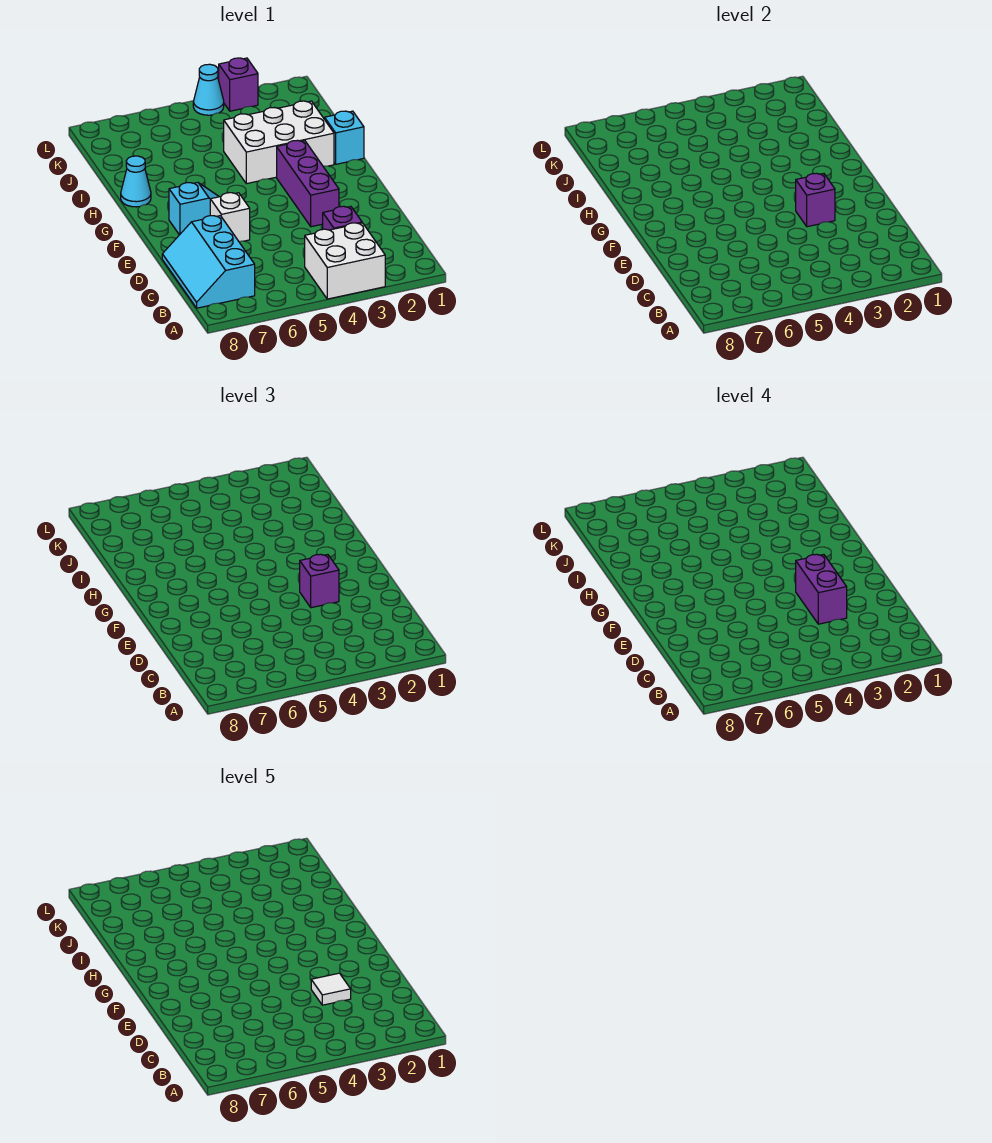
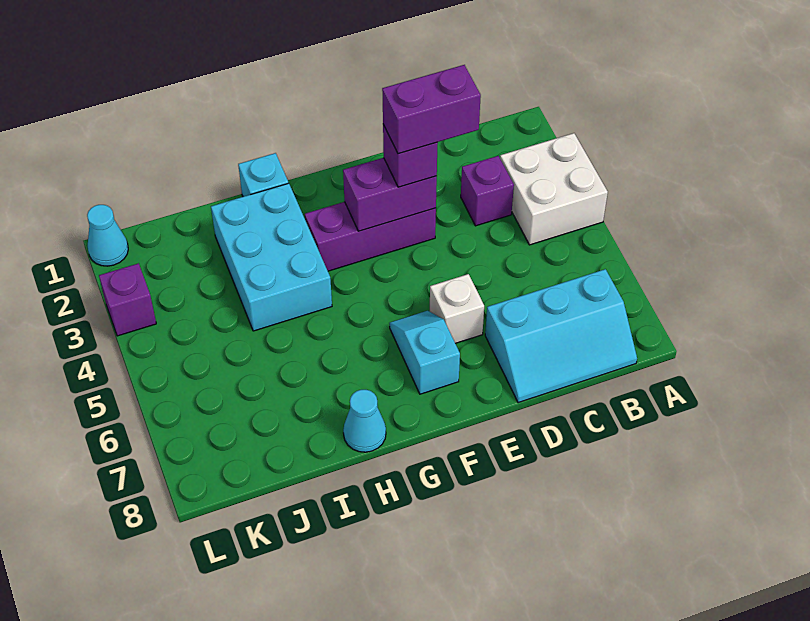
white 1x1 tile [311,973,351,1005] -> none
purple 1x1 brick [796,173,835,227] -> purple 1x2 brick [343,158,437,231]
white 2x3 brick [224,101,334,184] -> cyan 2x3 brick [211,183,332,331]
cyan 1x1 cone [193,64,224,115] -> cyan 1x1 cone moved to [87,205,128,266]

